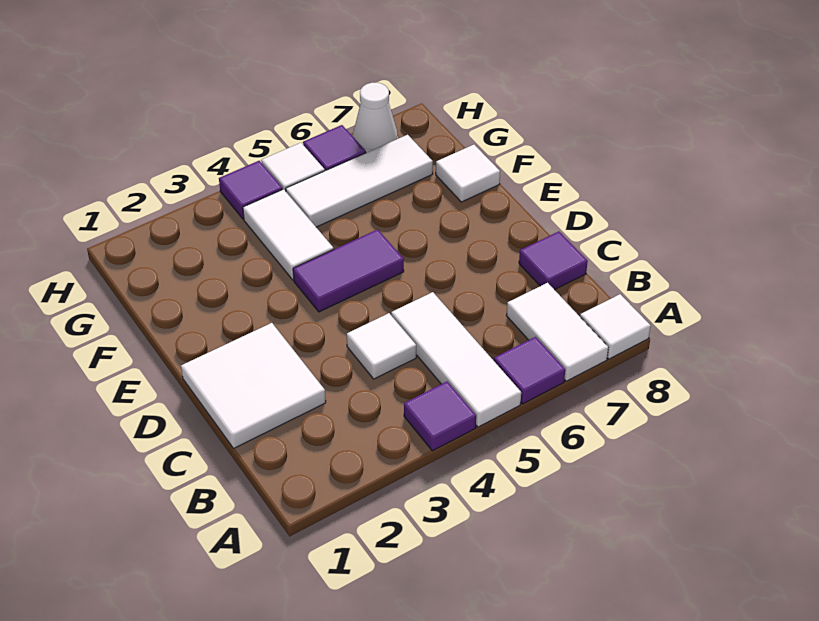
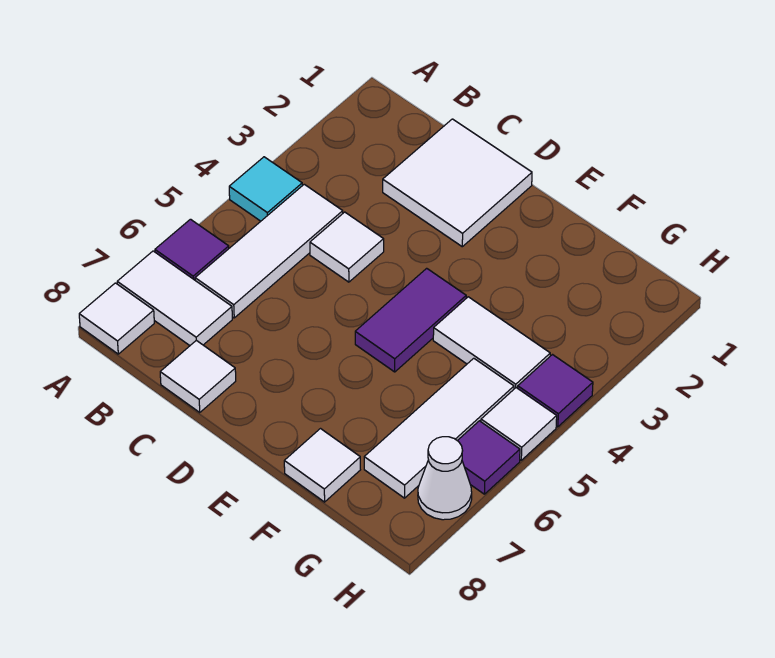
purple 1x1 tile [404,382,476,451] -> cyan 1x1 tile [229,157,302,221]
white 1x3 tile [391,292,521,427] -> white 1x3 tile turned to [195,184,343,318]
purple 1x1 tile [519,231,588,290] -> white 1x1 tile [160,340,236,412]

